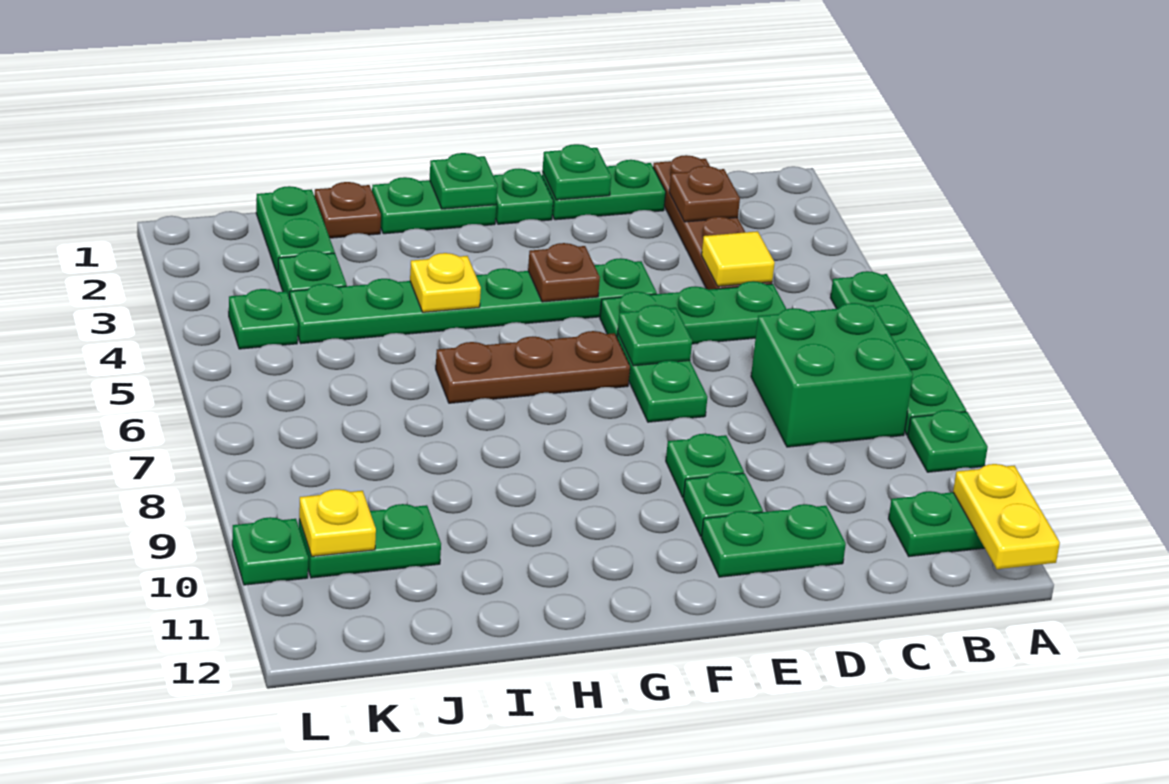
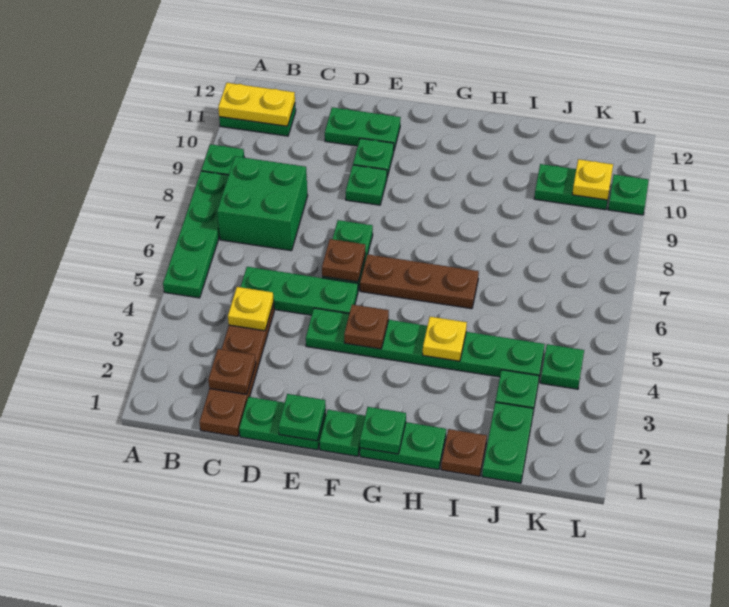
yellow 1x2 plate [953,464,1060,569] -> yellow 1x2 plate turned to [218,83,295,126]
yellow 1x1 tile [702,231,775,286] -> yellow 1x1 plate [228,287,274,331]
green 1x1 plate [618,305,692,366] -> brown 1x1 plate [322,239,365,282]

